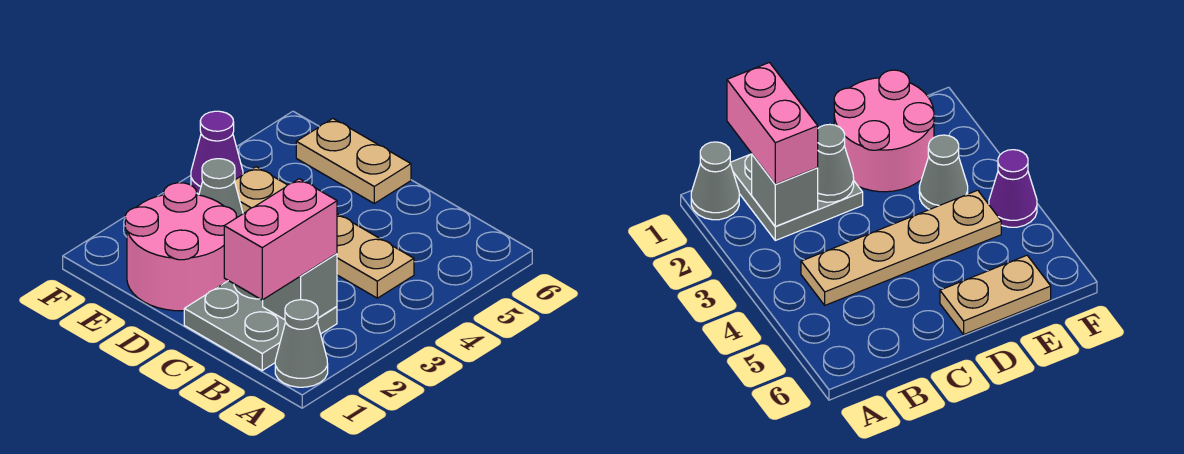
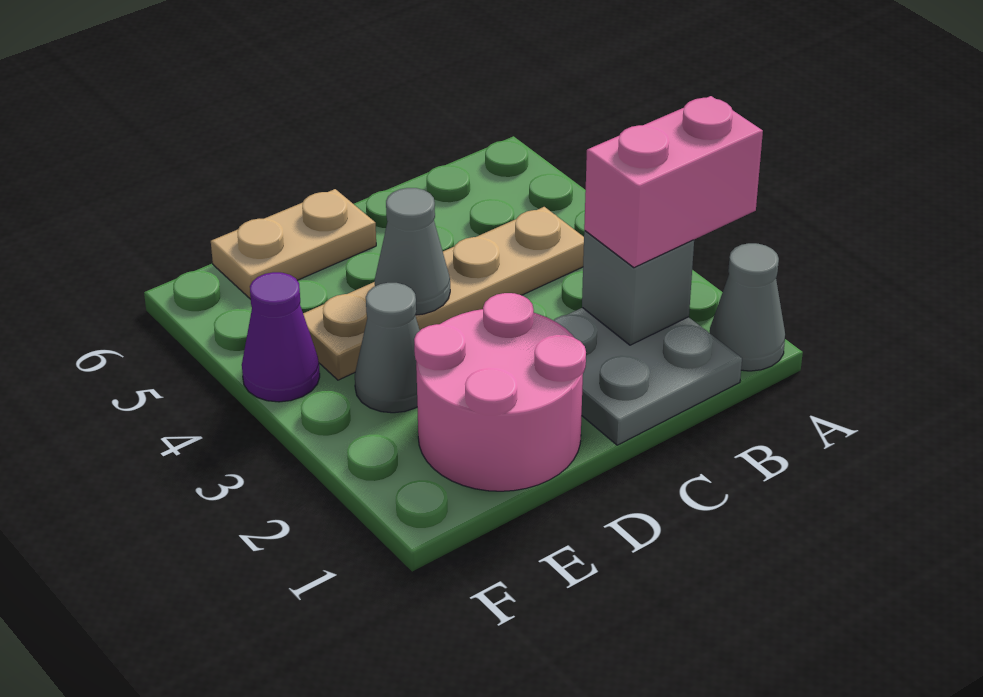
pink 1x2 brick [224,179,337,300] -> pink 1x2 brick turned to [584,96,763,268]
grey 1x1 cone [818,124,854,202] -> grey 1x1 cone moved to [375,188,450,315]

